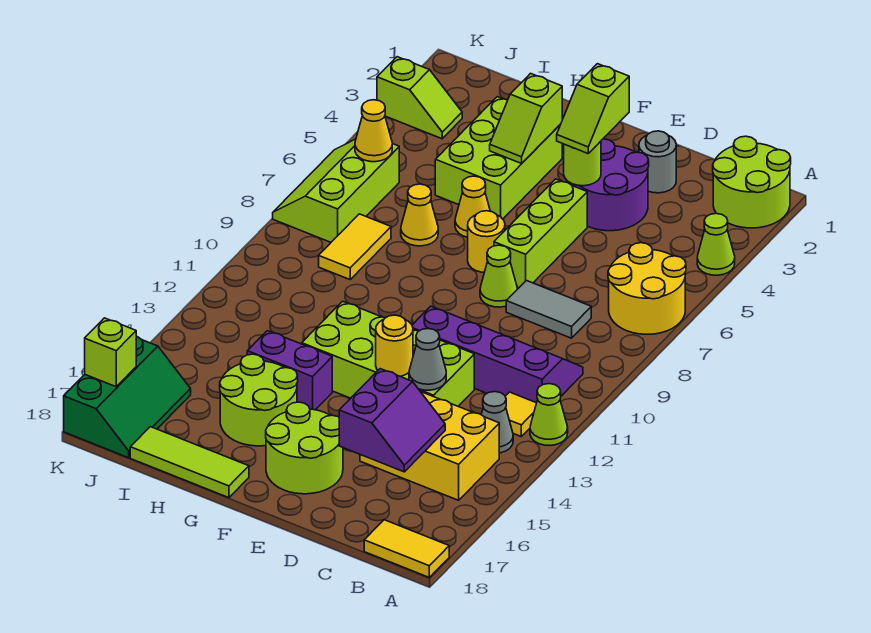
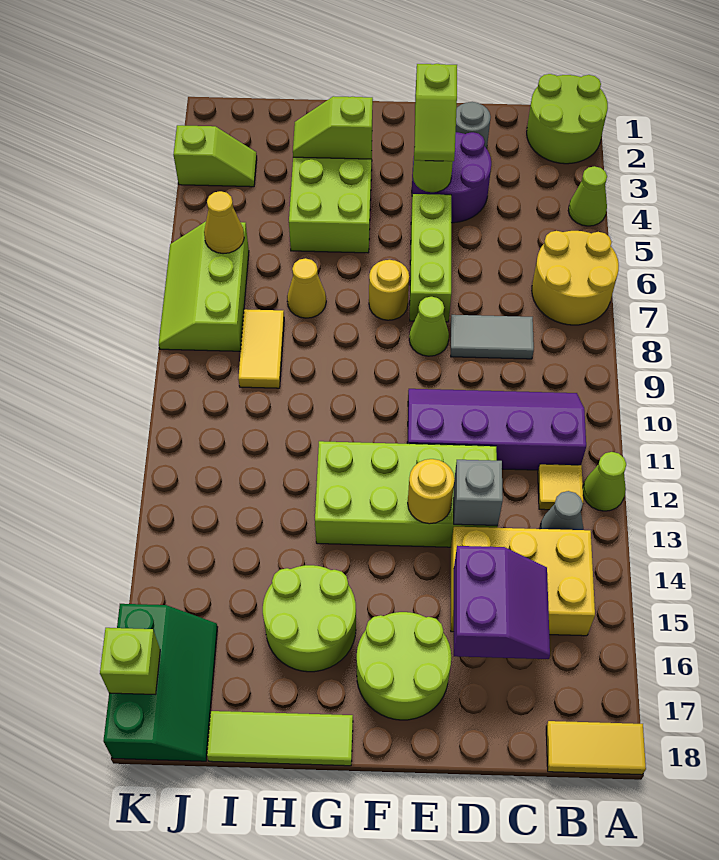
grey 1x1 cone [409,329,446,390] -> grey 1x1 brick [454,460,503,526]
lime 1x2 slope [490,73,562,163] -> lime 1x2 slope turned to [293,96,373,159]
yellow 1x1 cone [455,176,490,237] -> none
purple 1x2 brick [247,331,332,410] -> none

